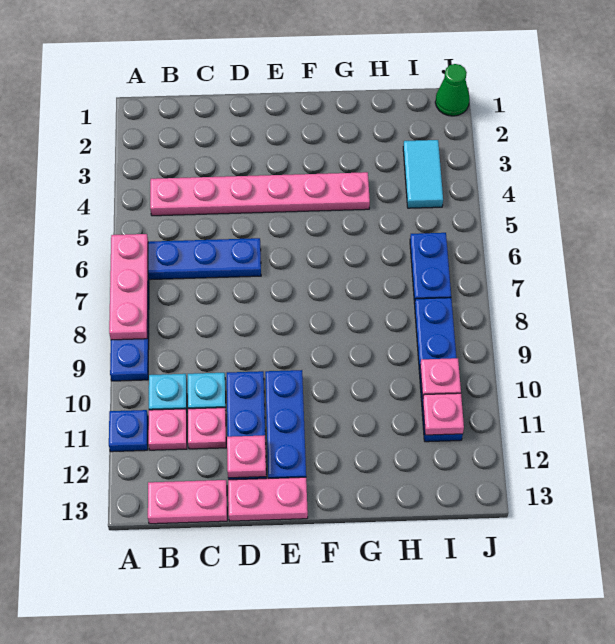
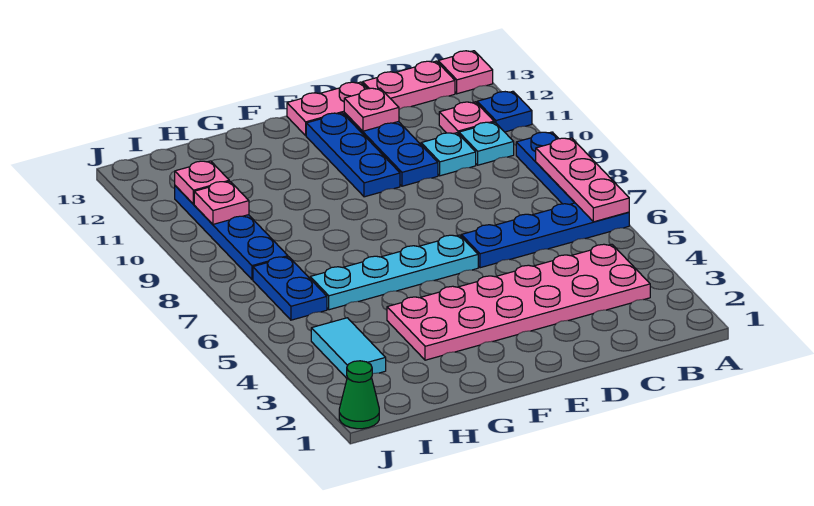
pink 1x6 plate [150,172,370,216] -> pink 2x6 plate [387,244,650,360]
pink 1x1 plate [188,408,226,449] -> pink 1x1 plate moved to [438,51,493,94]
none -> cyan 1x4 plate [310,235,478,310]

